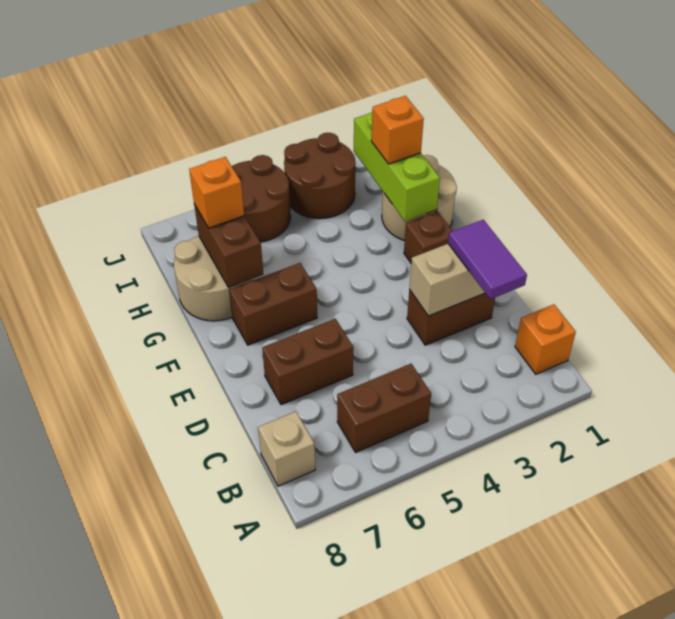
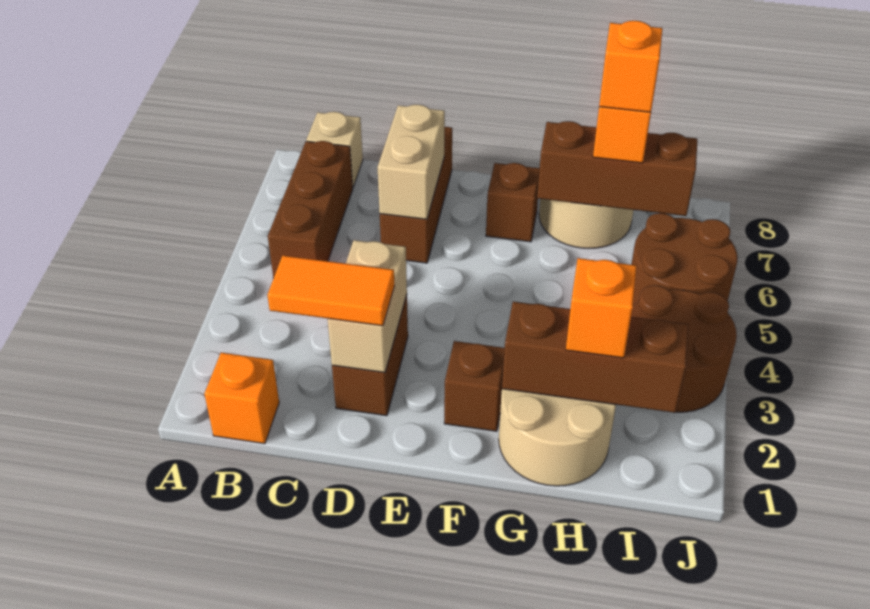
brown 1x2 brick [337,364,431,453] -> brown 1x3 brick [268,141,353,278]
purple 1x2 tile [448,220,527,299] -> orange 1x2 tile [267,256,395,326]
brown 1x2 brick [262,319,353,405] -> brown 1x3 brick [380,127,452,263]
none -> tan 1x2 brick [378,105,445,219]
brown 1x2 brick [229,263,317,345] -> brown 1x1 brick [486,163,540,242]
lime 1x3 brick [354,112,440,221] -> brown 1x3 brick [502,302,688,413]
brown 1x2 brick [194,204,263,288] -> brown 1x3 brick [537,121,697,216]
none -> orange 1x1 brick [599,21,662,112]

